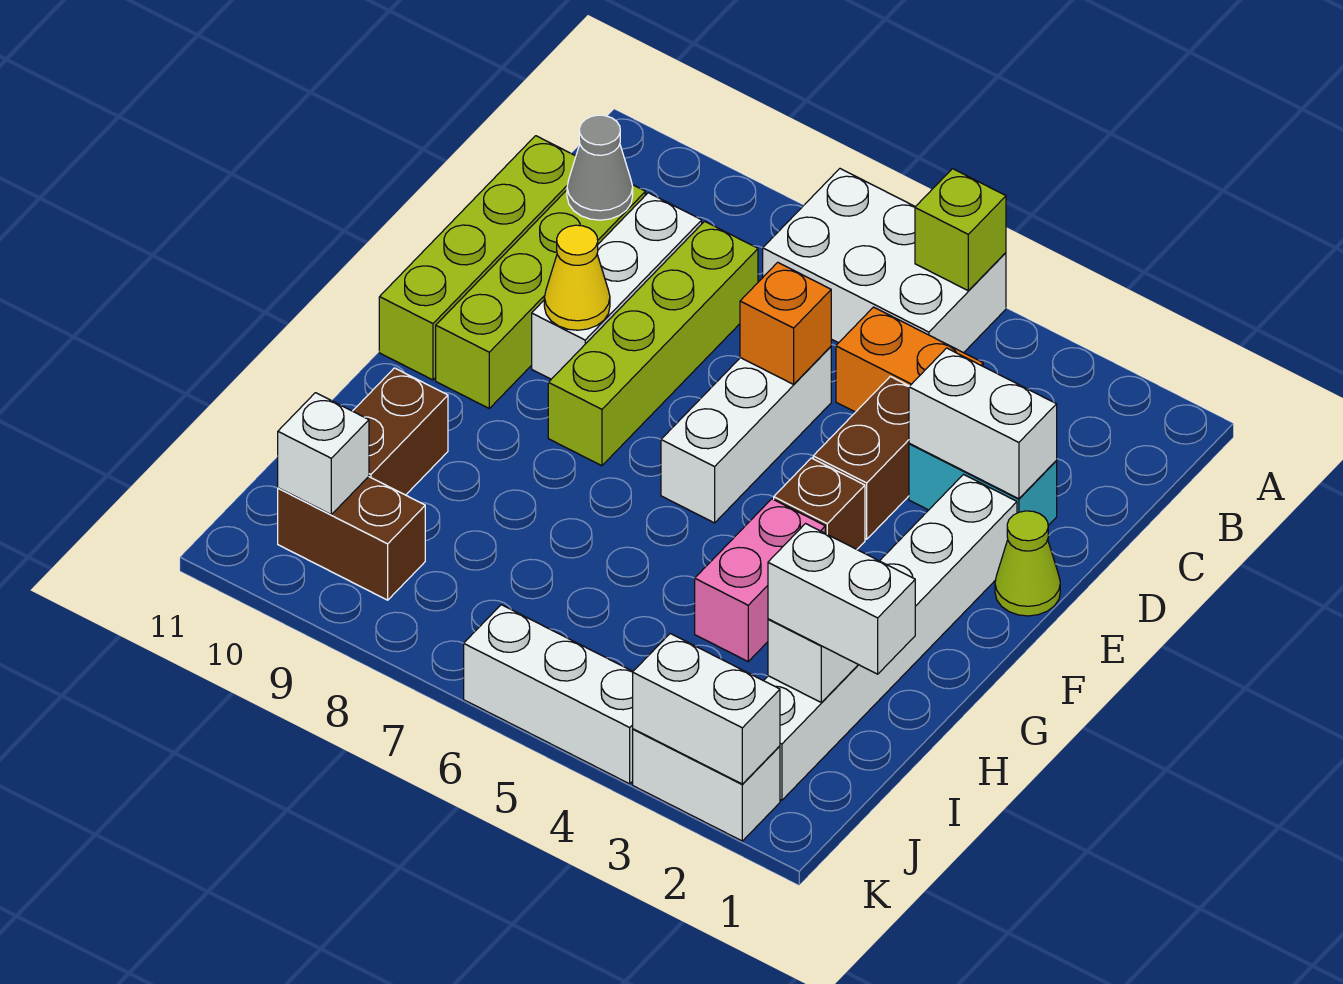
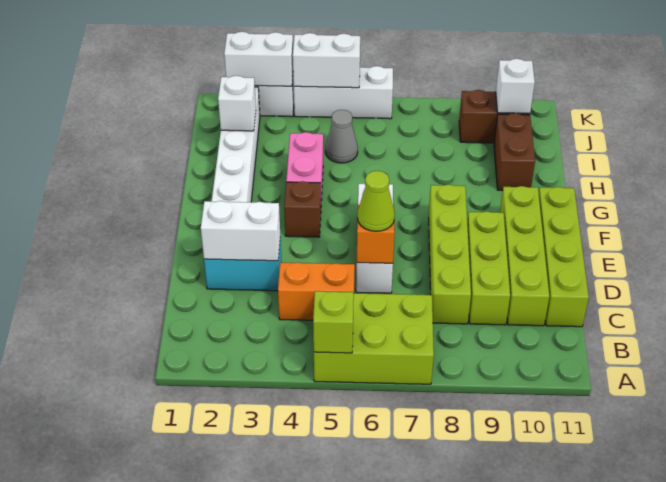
white 2x3 brick [763,169,1006,353] -> lime 2x3 brick [314,293,434,384]
white 1x3 brick [532,193,702,379] -> lime 1x3 brick [467,212,510,325]
grey 1x1 cone [567,115,633,220] -> grey 1x1 cone moved to [326,110,358,163]
brown 1x2 brick [813,376,909,539] -> none
lime 1x1 cone [995,511,1060,616] -> lime 1x1 cone moved to [357,171,395,231]
yellow 1x1 cone [544,225,610,330] -> none
white 1x2 brick [768,524,915,674] -> white 1x2 brick moved to [293,33,360,88]

